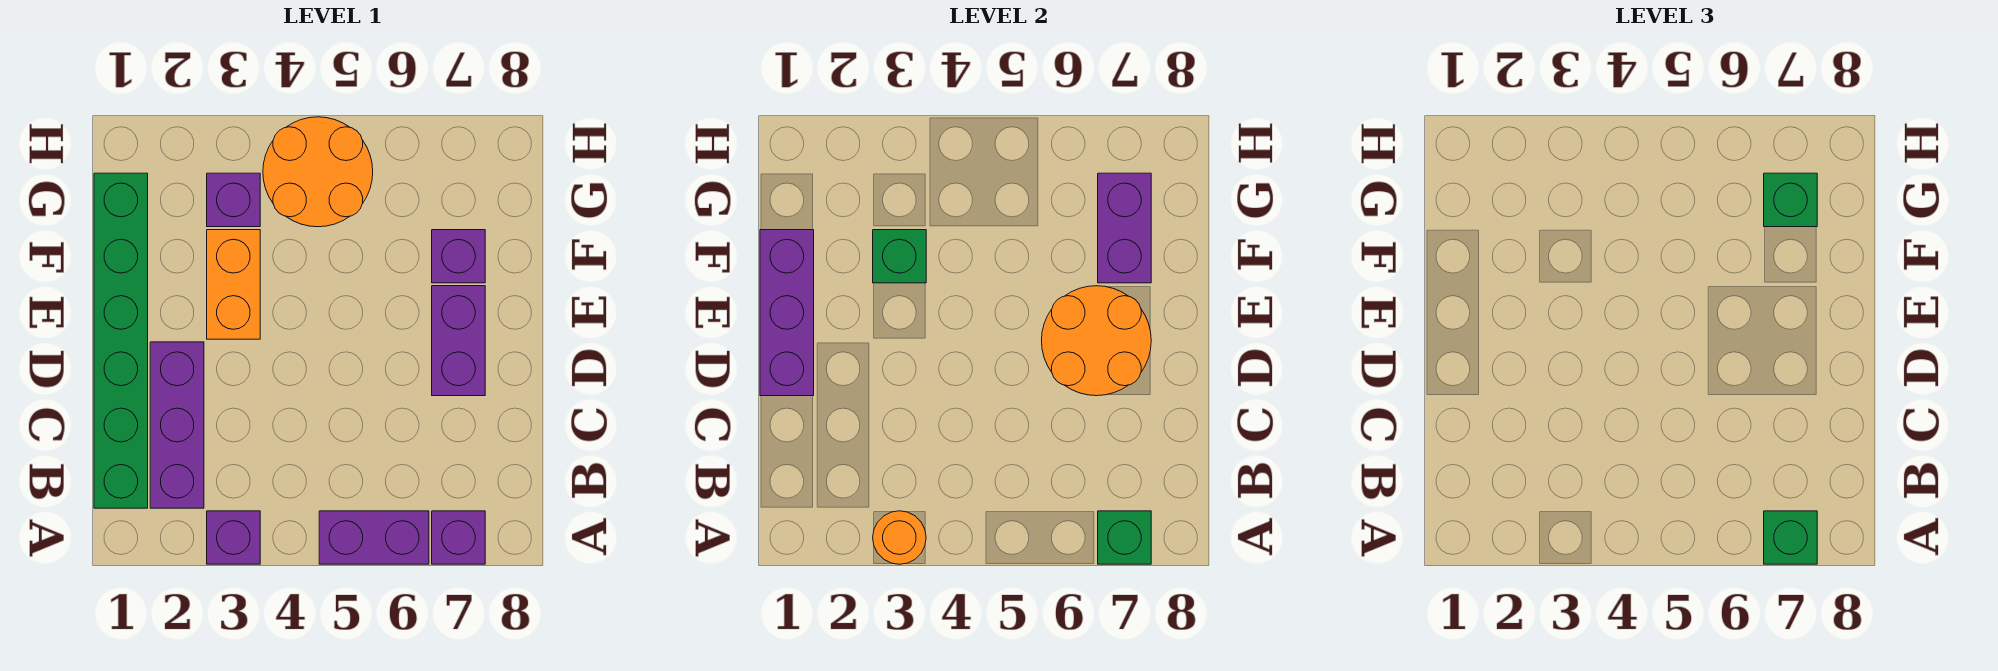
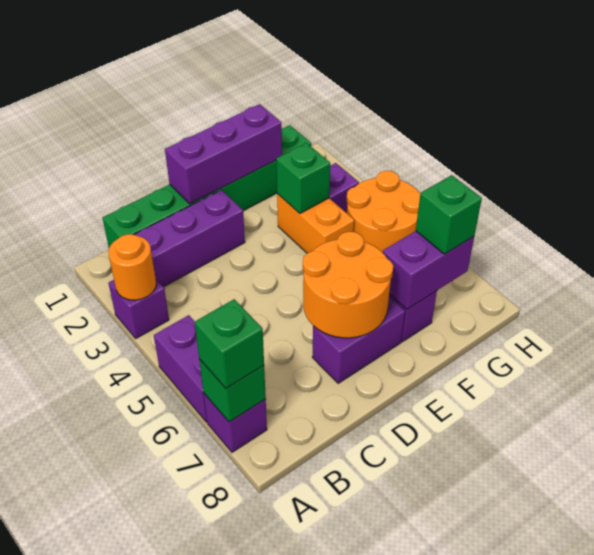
orange 1x2 brick [207,230,260,339] -> orange 1x2 brick turned to [277,194,354,253]

